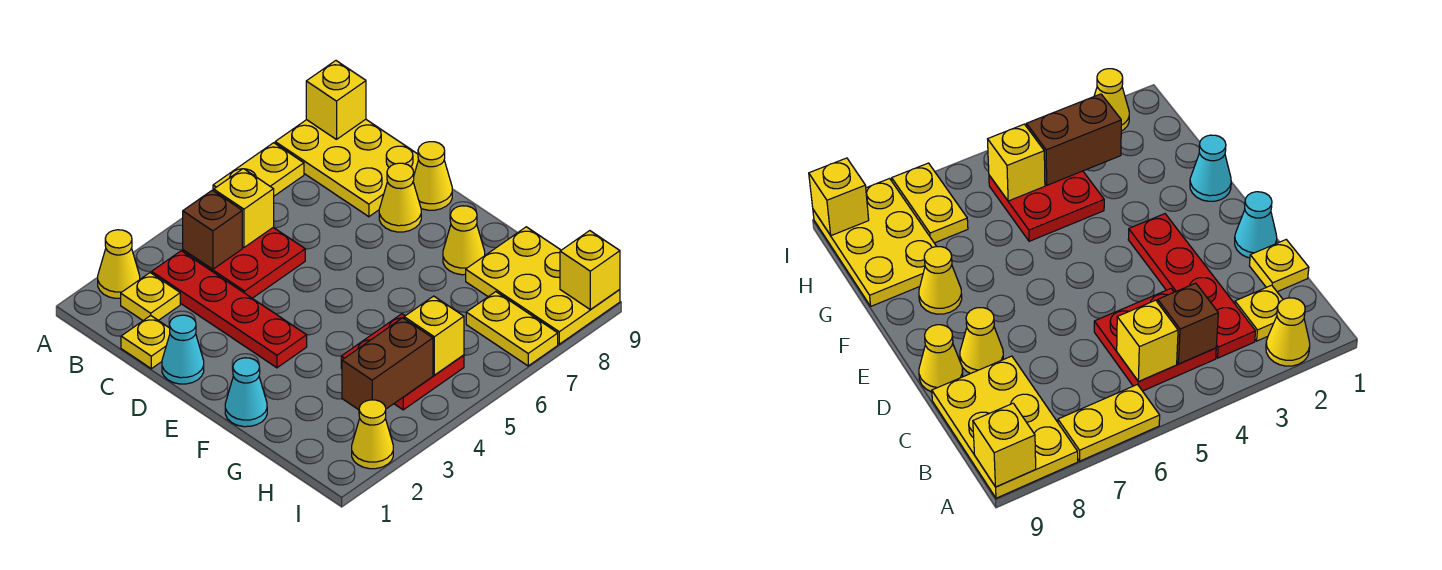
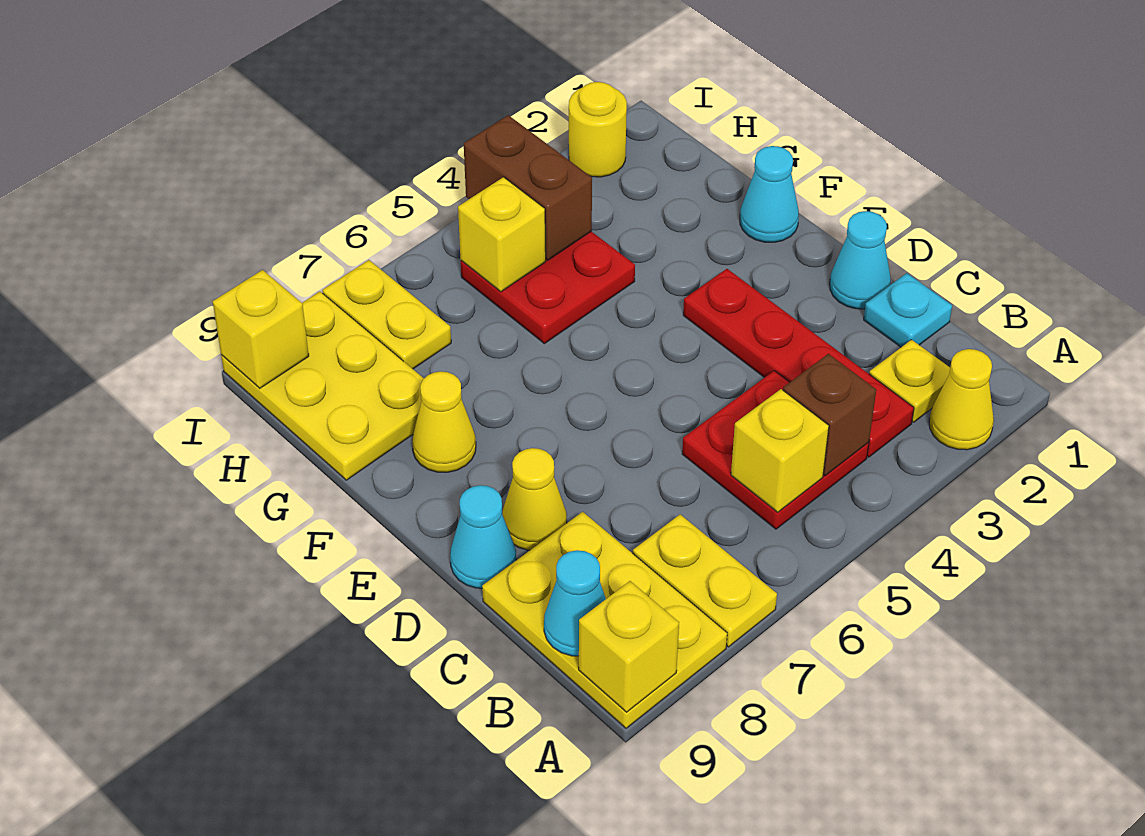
yellow 1x2 plate [213,143,304,196] -> yellow 1x2 plate turned to [633,514,777,647]
none -> cyan 1x1 cone [544,550,606,656]
yellow 1x1 plate [121,316,170,369] -> cyan 1x1 plate [864,273,952,347]
yellow 1x1 cone [413,142,452,210] -> cyan 1x1 cone [450,485,516,588]
brown 1x2 brick [342,318,433,410] -> brown 1x2 brick turned to [464,115,592,260]
yellow 1x1 cone [352,400,393,469] -> yellow 1x1 round brick [569,82,627,177]

